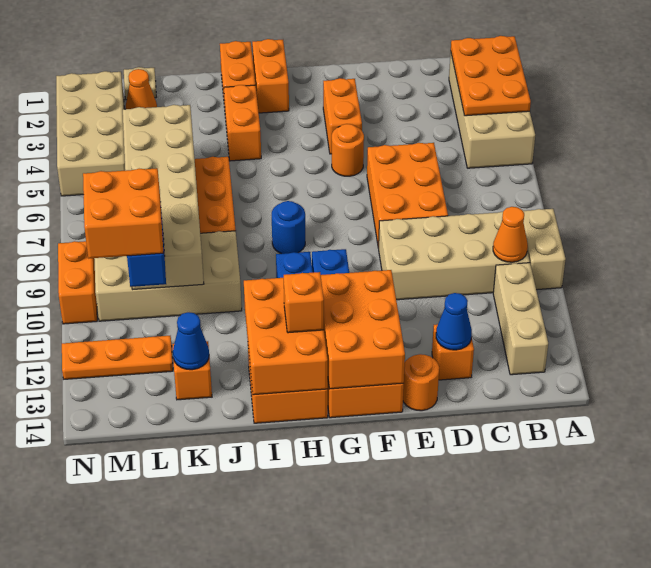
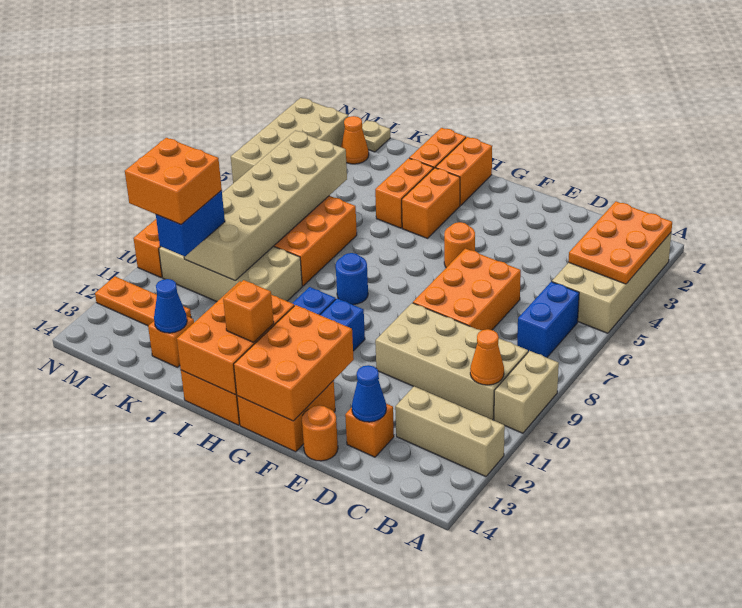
none -> blue 1x2 brick [517,282,579,358]
tan 1x3 brick [493,263,548,375] -> tan 1x3 brick turned to [395,386,505,477]
orange 1x2 brick [323,78,362,154] -> orange 1x2 brick moved to [402,168,460,238]

